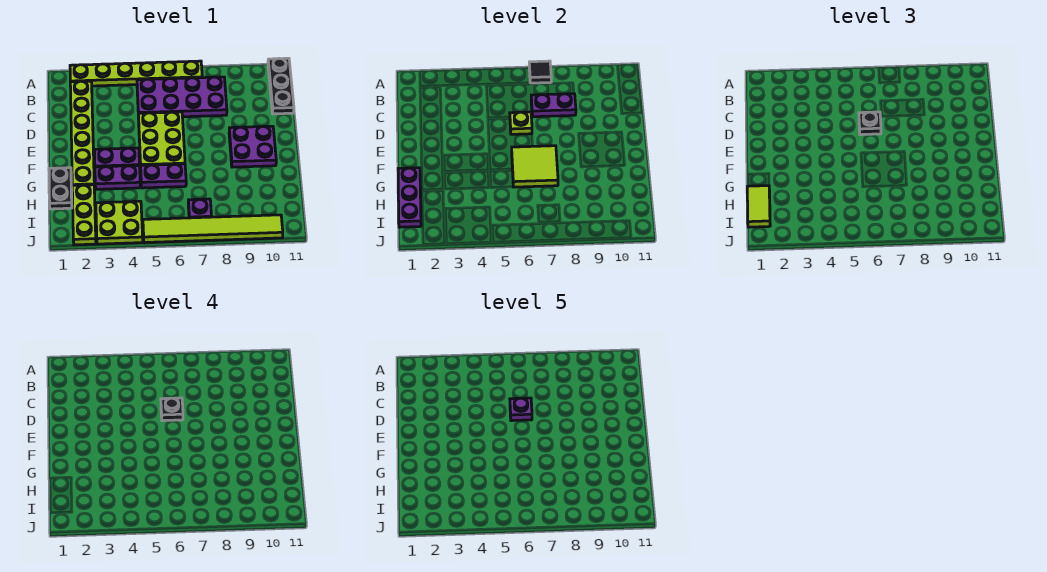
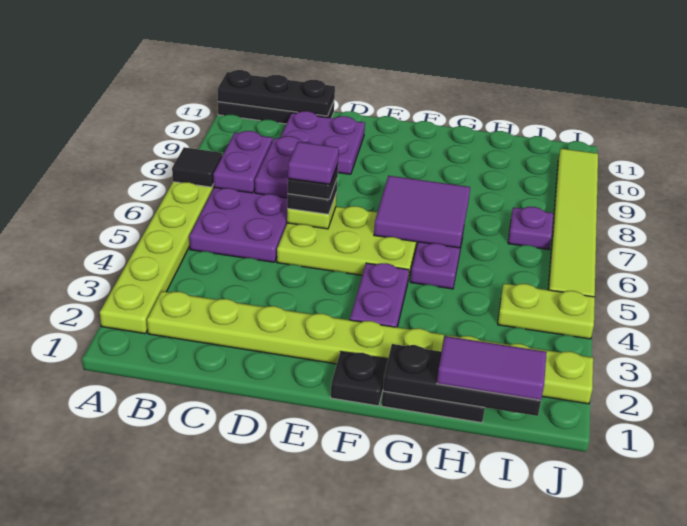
none -> black 1x3 plate [218,70,335,116]
purple 1x1 plate [510,398,532,421] -> purple 1x1 tile [288,142,339,184]
purple 2x2 plate [229,126,276,167] -> purple 2x2 plate moved to [280,111,365,174]
none -> black 1x1 plate [331,352,388,406]
lime 2x2 tile [512,146,558,187] -> purple 2x2 tile [374,176,470,248]
purple 1x3 plate [398,168,421,227] -> black 1x3 plate [383,344,541,416]
purple 1x2 plate [95,165,140,189] -> purple 1x2 plate moved to [213,131,272,193]
lime 1x2 tile [747,186,770,227] -> purple 1x2 tile [437,336,547,400]
lime 2x2 plate [96,201,143,244] -> lime 1x2 plate [498,284,595,339]

